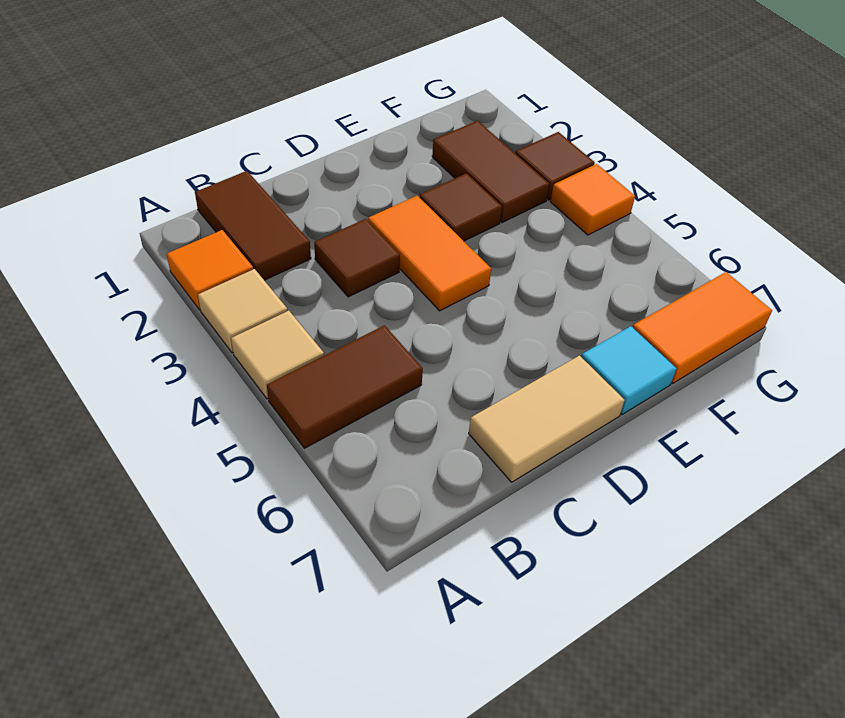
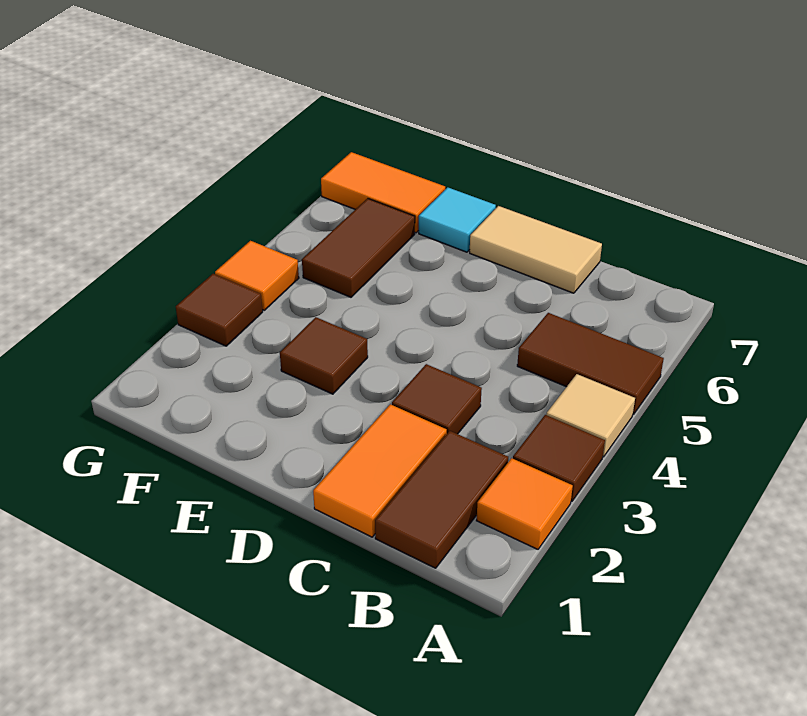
tan 1x1 tile [198,269,287,353] -> brown 1x1 tile [513,415,605,502]
orange 1x2 tile [368,196,491,311] -> orange 1x2 tile moved to [313,404,447,537]
brown 1x2 tile [432,121,549,223] -> brown 1x2 tile moved to [302,198,415,297]

